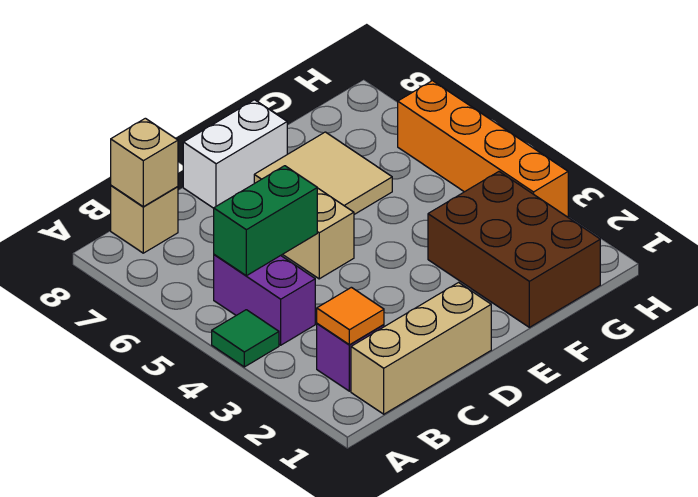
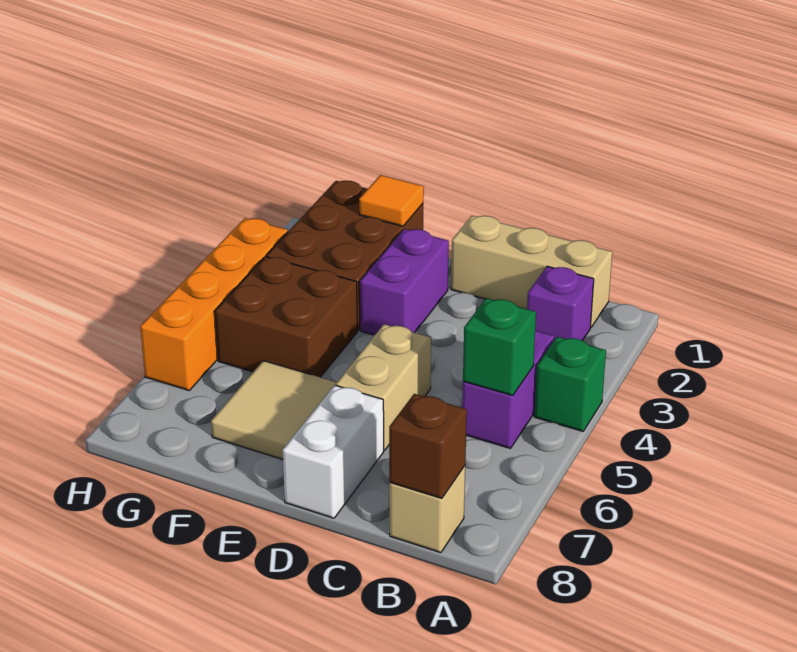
green 1x1 tile [212,310,279,367] -> green 1x1 brick [534,337,606,431]
orange 1x1 tile [317,287,384,345] -> orange 1x1 tile moved to [359,175,424,226]
green 1x2 brick [214,166,317,276] -> green 1x1 brick [463,298,536,396]
tan 1x1 brick [111,118,178,207] -> brown 1x1 brick [389,394,467,499]
white 1x2 brick [183,100,287,208] -> white 1x2 brick turned to [283,385,384,518]
none -> purple 1x2 brick [360,229,449,335]
none -> brown 2x2 brick [215,257,357,377]

